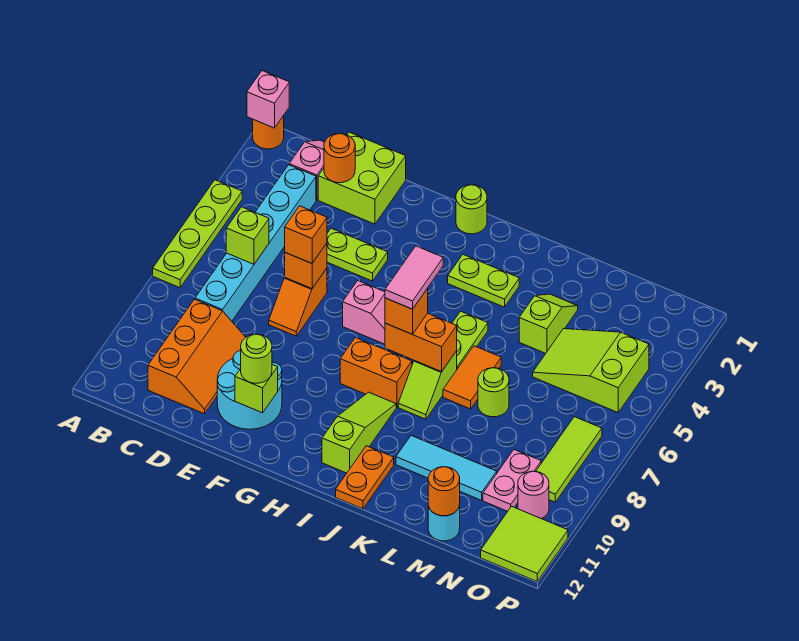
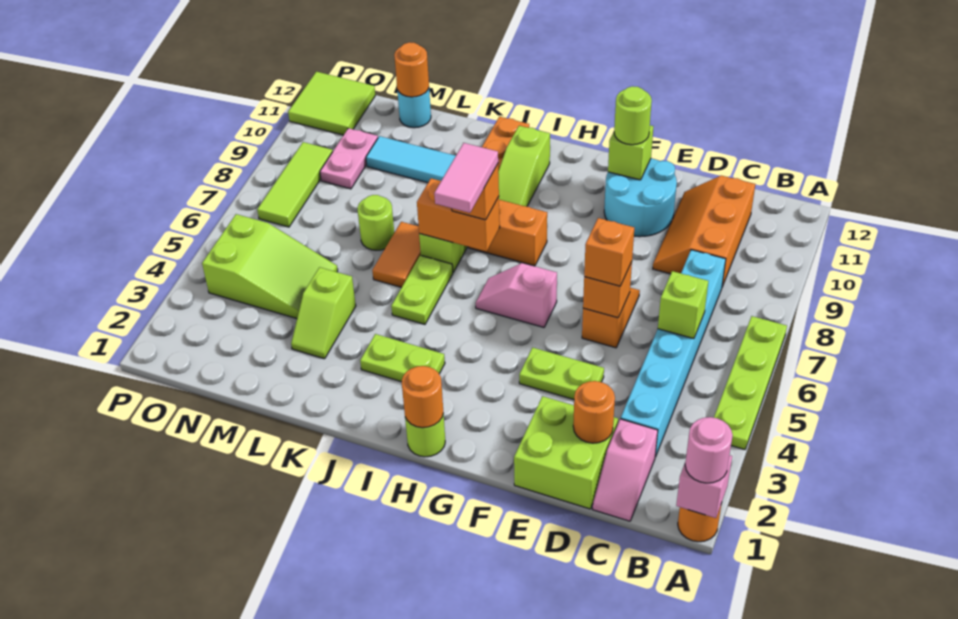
none -> orange 1x1 round brick [402,366,443,428]
pink 1x1 round brick [518,471,549,519] -> pink 1x1 round brick moved to [685,417,733,483]

